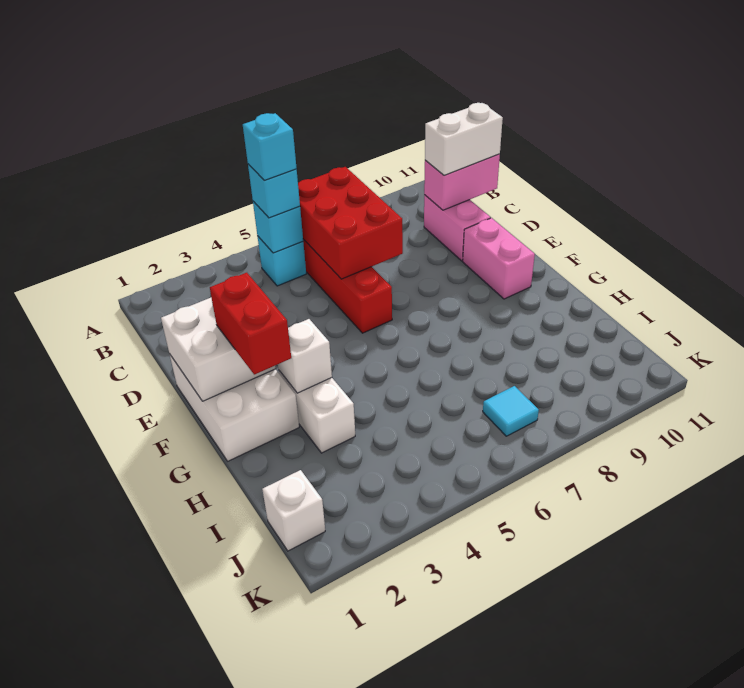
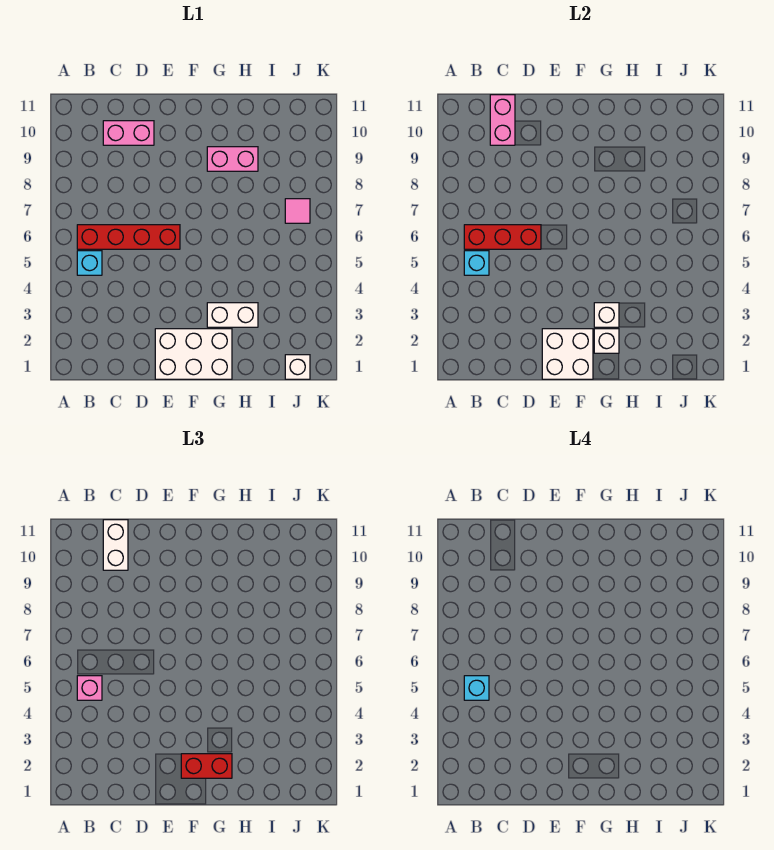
cyan 1x1 brick [248,164,300,218] -> pink 1x1 brick [77,676,102,700]
red 2x3 brick [298,167,403,279] -> red 1x3 brick [464,225,541,249]
pink 1x2 brick [463,218,535,299] -> pink 1x2 brick moved to [207,147,258,171]
none -> white 1x1 brick [594,329,619,353]
cyan 1x1 tile [483,386,539,436] -> pink 1x1 tile [285,199,310,223]

